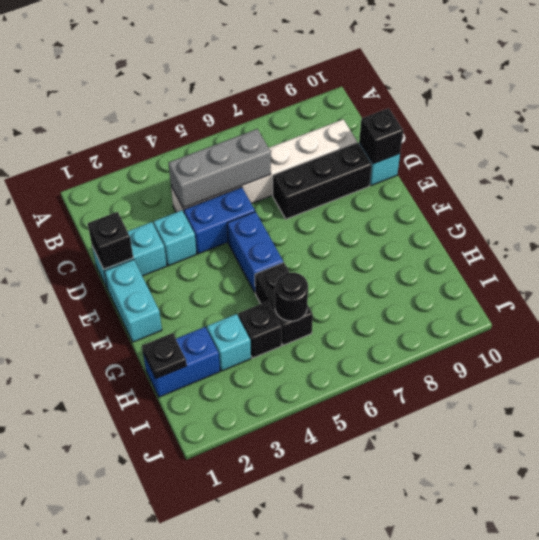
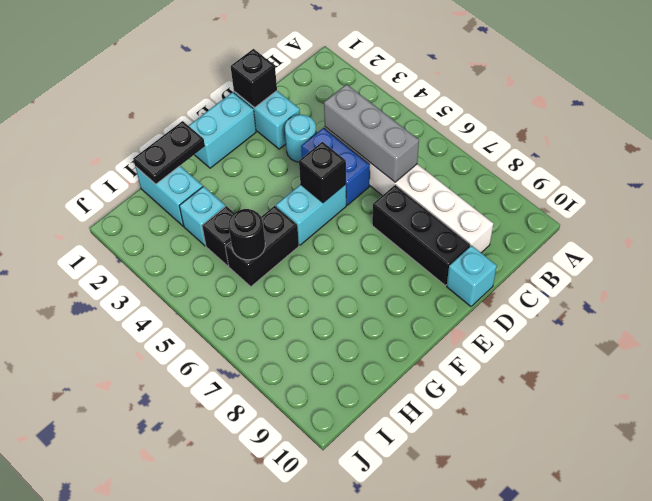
cyan 1x1 brick [154,210,197,266] -> cyan 1x1 round brick [285,115,316,162]
black 1x1 brick [359,108,403,164] -> black 1x1 brick moved to [299,142,346,203]
blue 1x2 brick [227,212,283,292] -> cyan 1x2 brick [276,184,346,245]
blue 1x2 brick [143,327,220,397] -> cyan 1x2 brick [135,166,203,226]
black 1x1 plate [142,333,187,379] -> black 1x2 plate [133,121,205,184]

